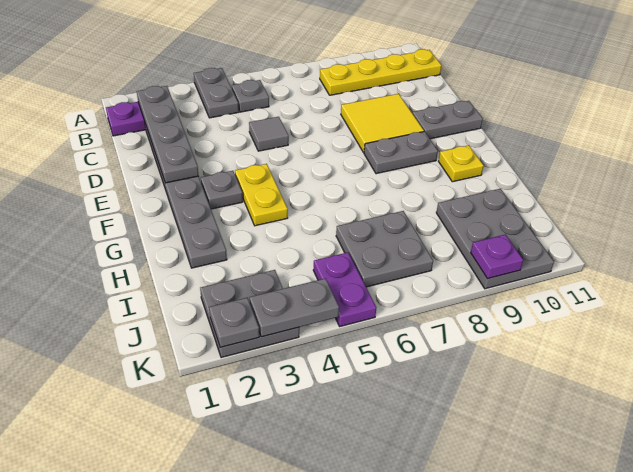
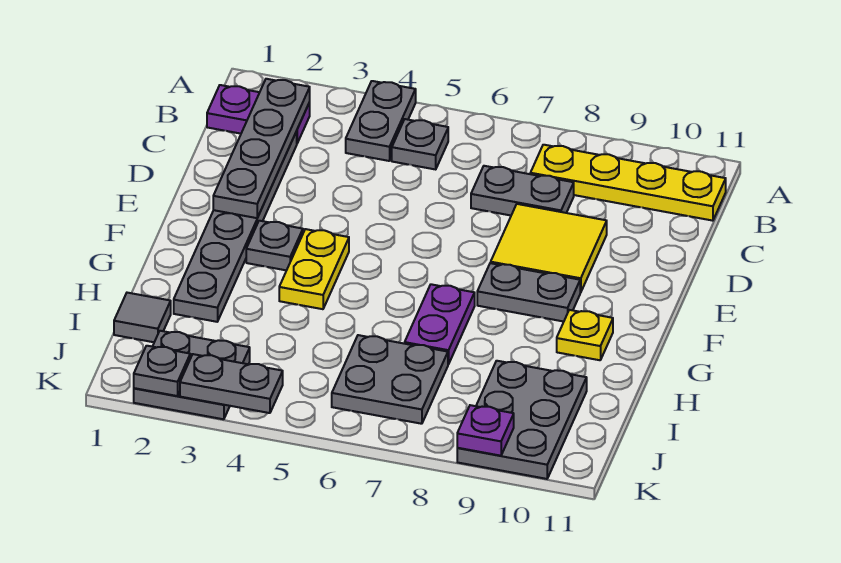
grey 1x1 tile [249,117,289,151] -> grey 1x1 tile moved to [114,293,171,342]
grey 1x2 plate [413,101,483,139] -> grey 1x2 plate moved to [471,166,574,215]
purple 1x2 plate [313,252,376,326] -> purple 1x2 plate moved to [405,284,475,364]

